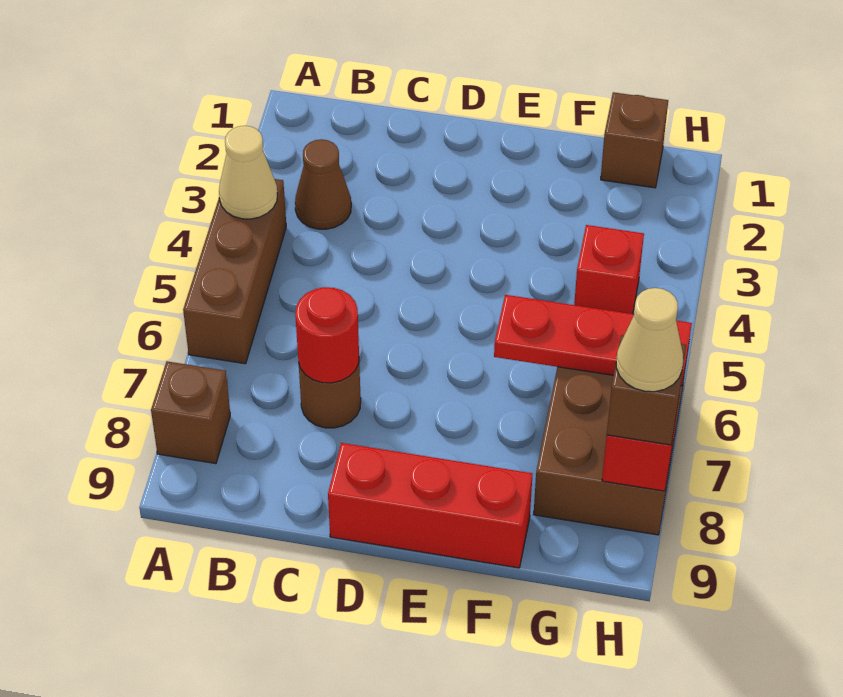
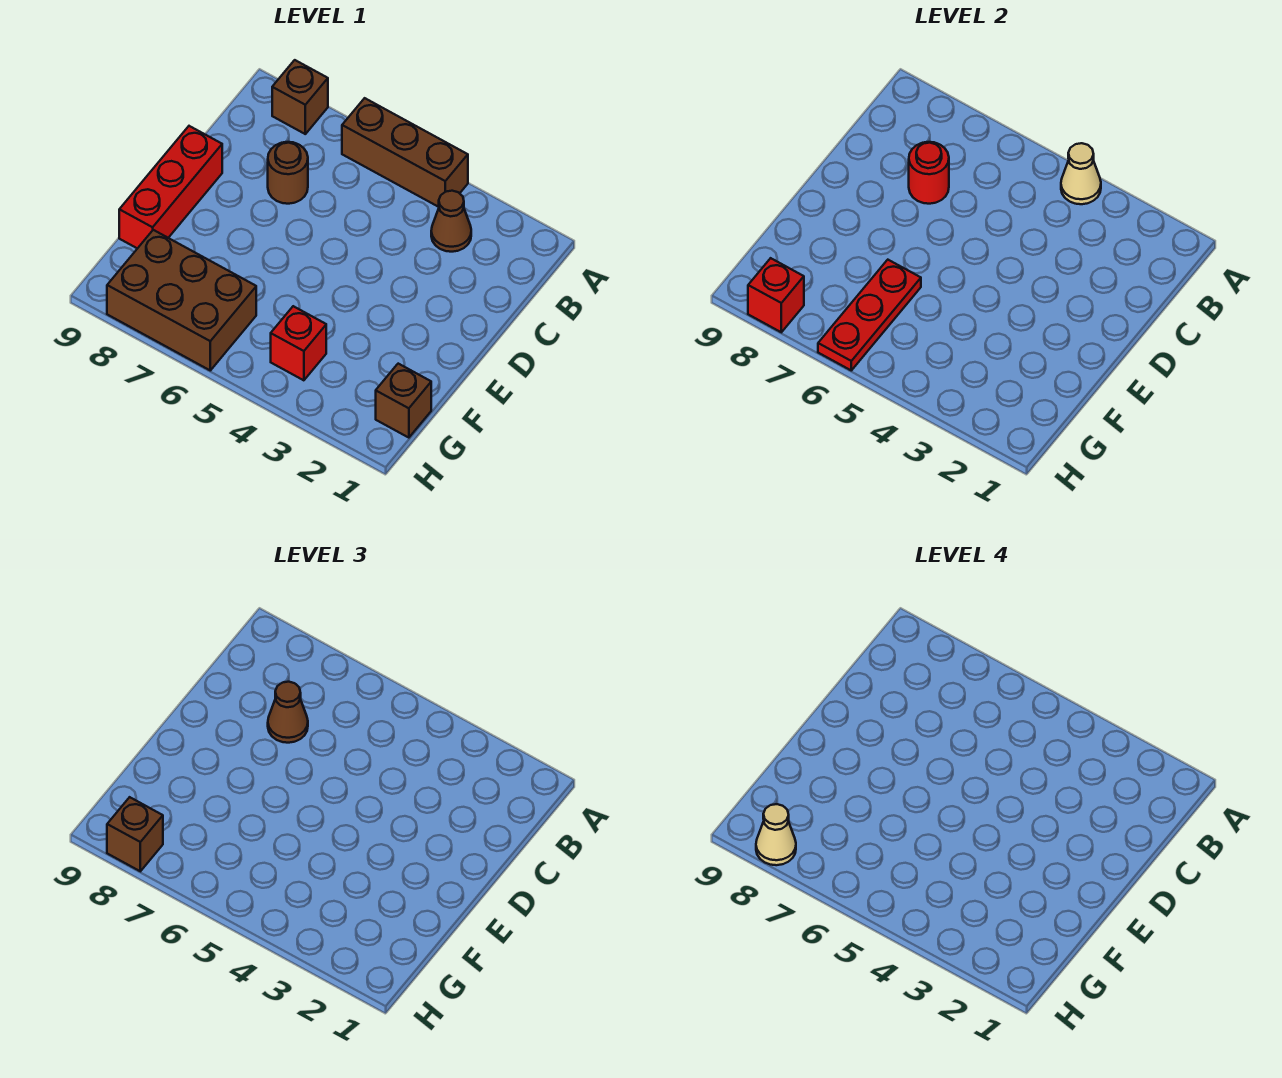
none -> brown 1x1 cone [268,682,308,743]

